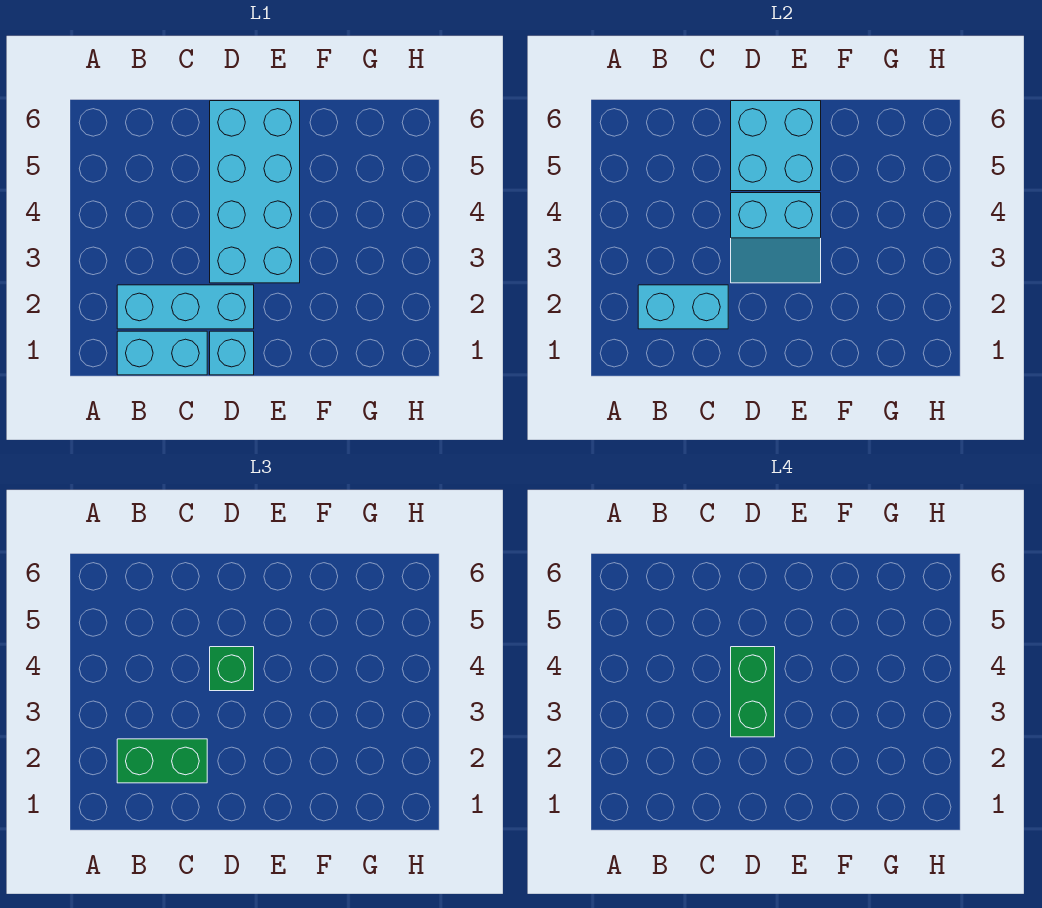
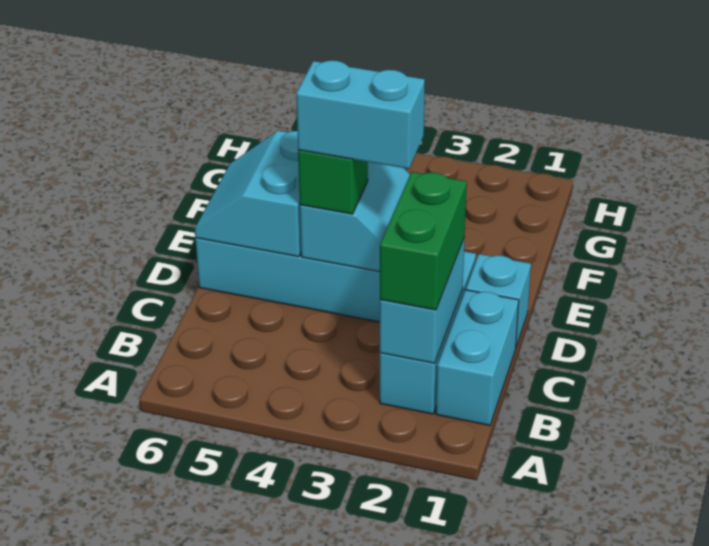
green 1x2 brick [731,647,775,737] -> cyan 1x2 brick [296,60,425,169]
cyan 2x2 brick [731,101,821,191] -> cyan 2x2 slope [195,131,301,257]

